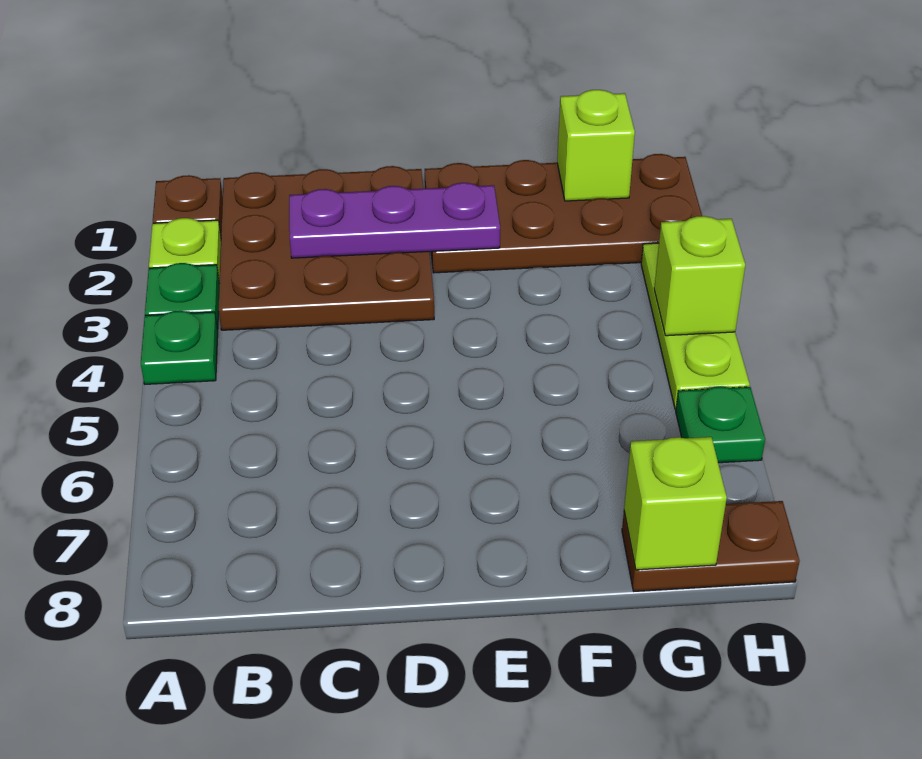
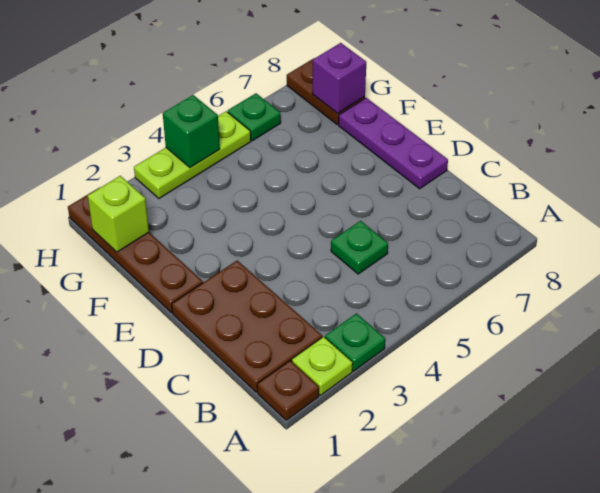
green 1x1 plate [141,311,218,384] -> green 1x1 plate moved to [331,221,388,274]
brown 3x3 plate [219,166,434,330] -> brown 2x3 plate [172,261,322,392]
purple 1x3 plate [289,183,500,258] -> purple 1x3 plate moved to [339,98,448,189]
brown 2x4 plate [425,154,702,273] -> brown 1x4 plate [68,188,203,313]
lime 1x1 brick [624,437,727,570] -> purple 1x1 brick [312,43,366,113]
lime 1x1 brick [654,216,745,336] -> green 1x1 brick [163,95,220,168]

